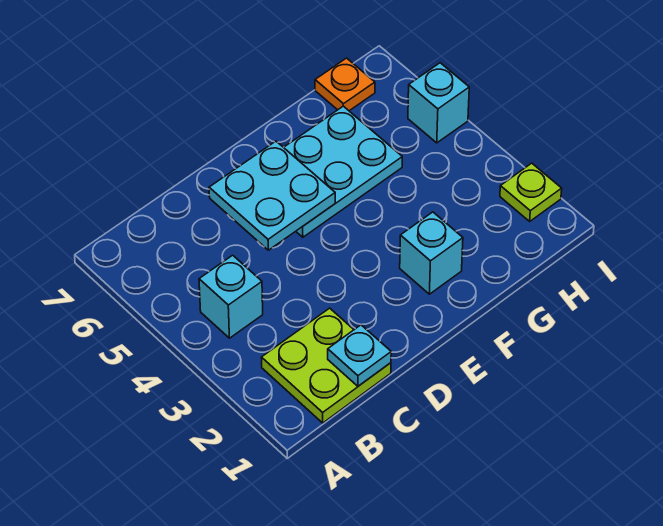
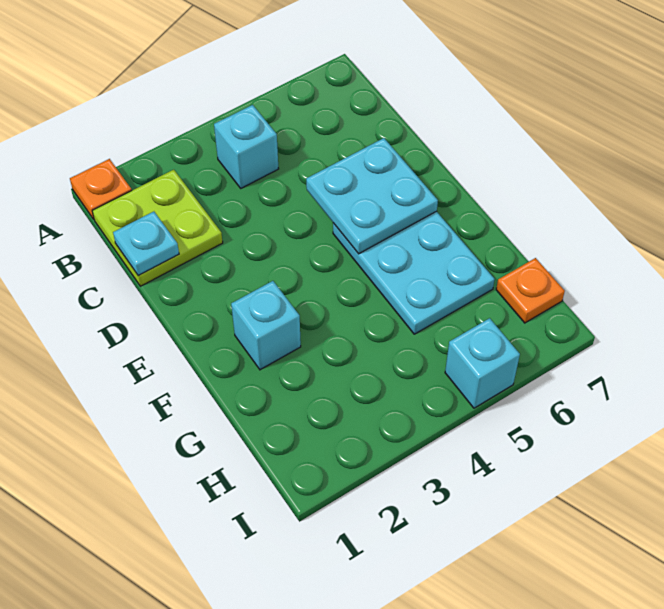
none -> orange 1x1 plate [70,159,132,219]
lime 1x1 plate [500,163,562,221] -> none

